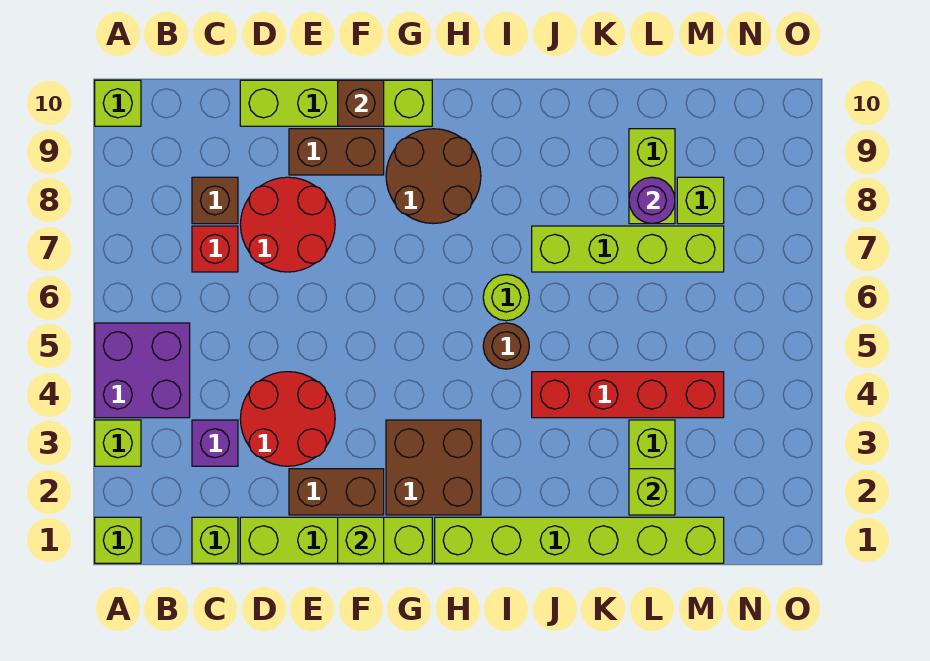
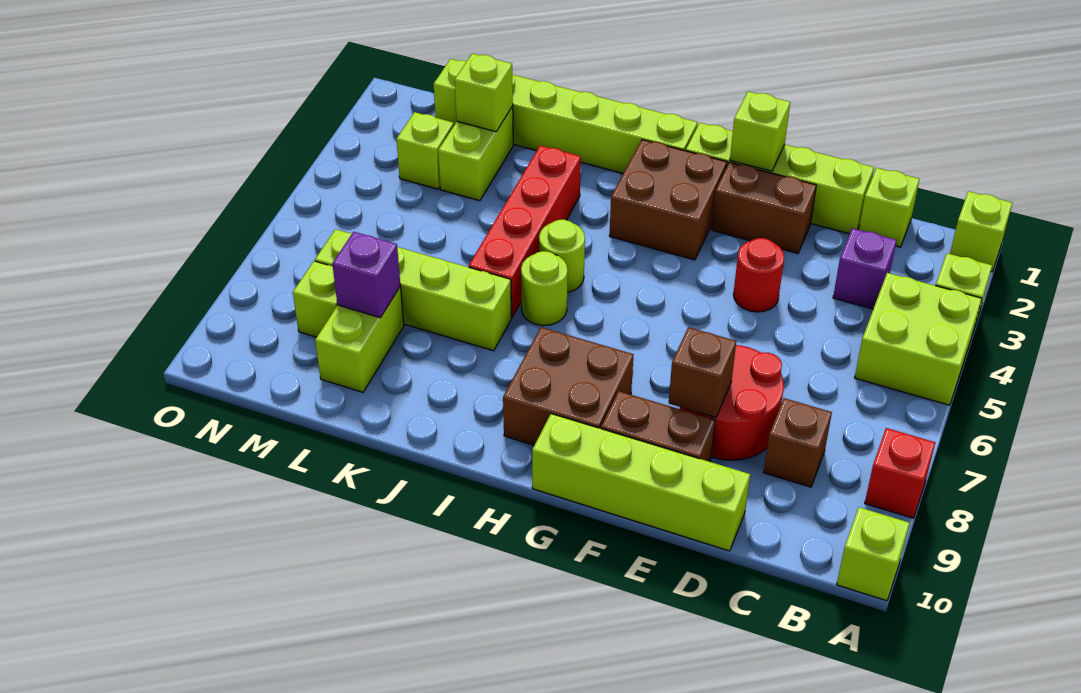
purple 2x2 brick [95,323,190,418] -> lime 2x2 brick [855,273,982,405]
red 1x1 brick [192,226,238,272] -> red 1x1 brick moved to [865,428,935,518]
red 2x2 round brick [240,372,335,466] -> red 1x1 round brick [733,238,784,312]
brown 1x1 brick [338,80,384,126] -> brown 1x1 brick moved to [669,327,736,418]
brown 2x2 round brick [386,129,481,224] -> brown 2x2 brick [503,327,634,445]
brown 1x1 round brick [483,323,529,369] -> lime 1x1 round brick [539,220,585,293]
red 1x4 brick [532,372,724,418] -> red 1x4 brick turned to [469,145,581,317]
purple 1x1 round brick [629,177,675,224] -> purple 1x1 brick [332,232,400,318]
none -> lime 1x1 brick [397,112,454,189]

